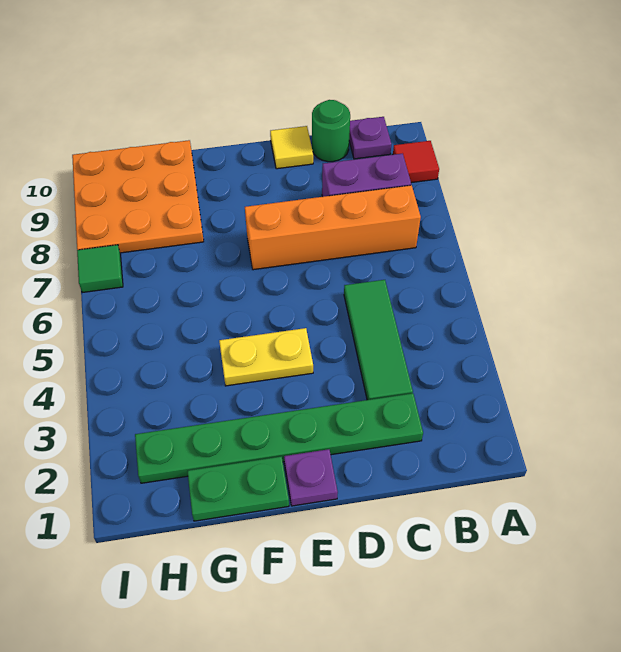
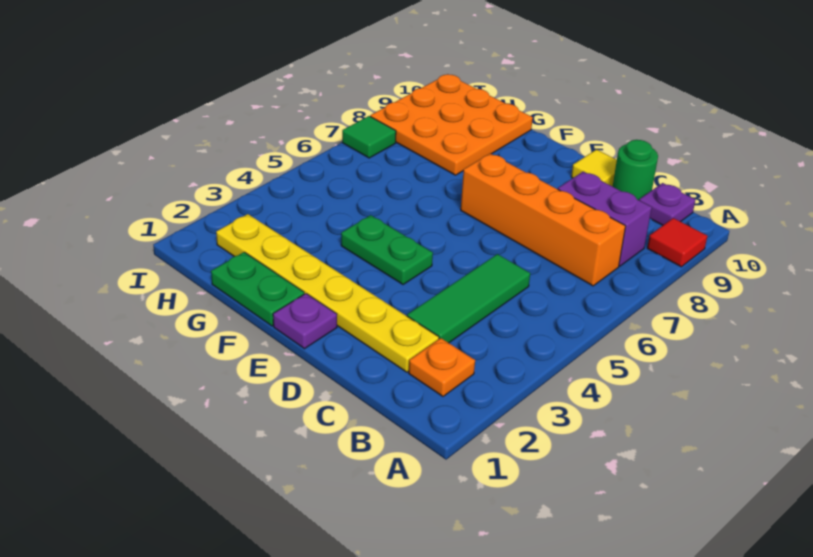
none -> orange 1x1 plate [409,338,475,396]
green 1x6 plate [135,393,423,483] -> yellow 1x6 plate [216,214,439,372]
yellow 1x2 plate [219,328,313,386] -> green 1x2 plate [341,215,433,285]

